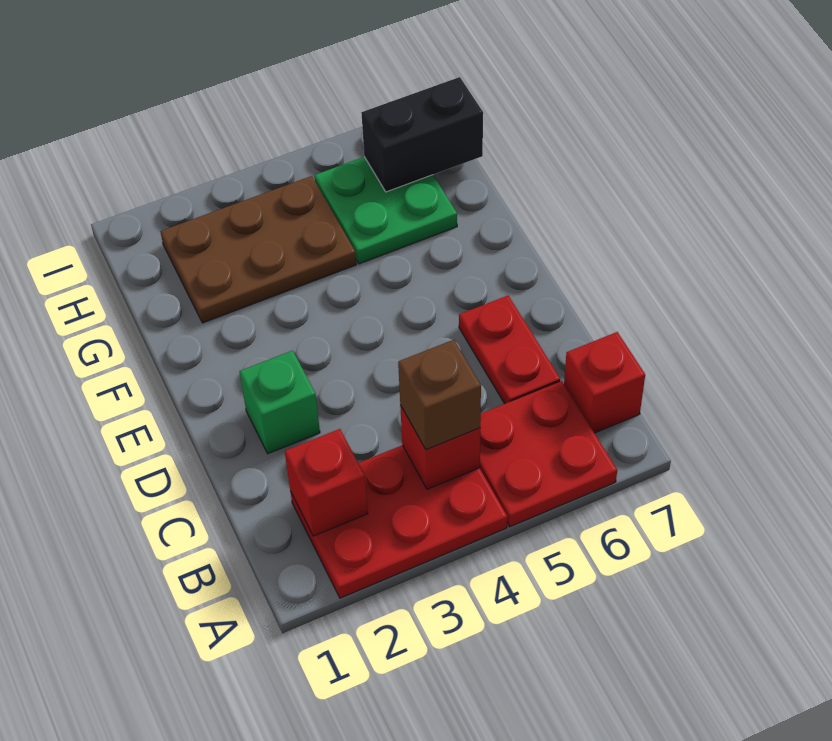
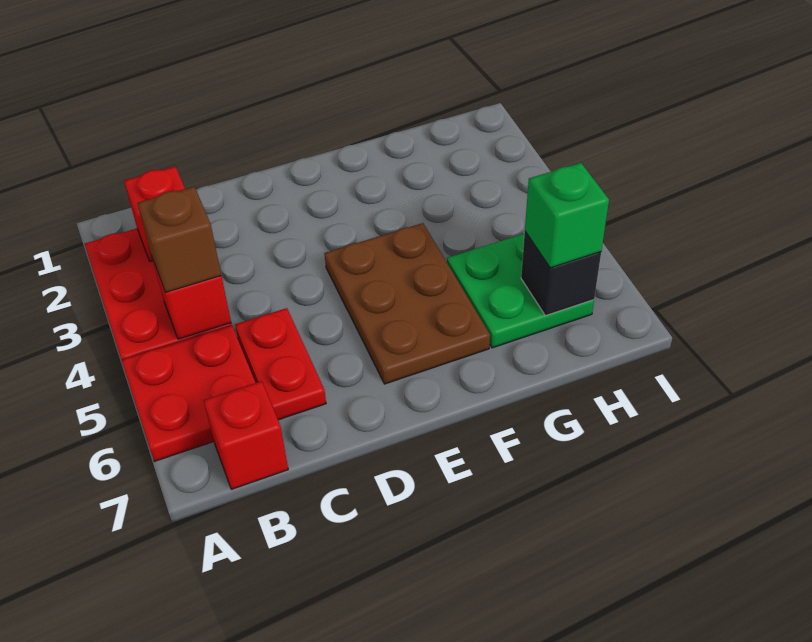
red 1x2 plate [459,296,560,404] -> red 1x2 plate turned to [235,308,326,420]
green 1x1 brick [239,351,320,454] -> green 1x1 brick moved to [525,163,609,268]
brown 2x3 plate [160,176,356,323] -> brown 2x3 plate moved to [324,223,490,384]
black 1x2 brick [361,77,483,192] -> black 1x1 brick [521,232,601,316]

